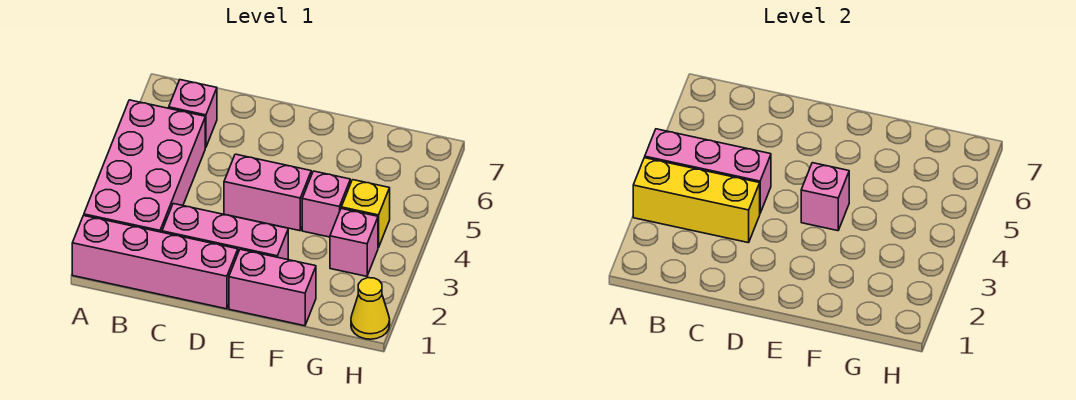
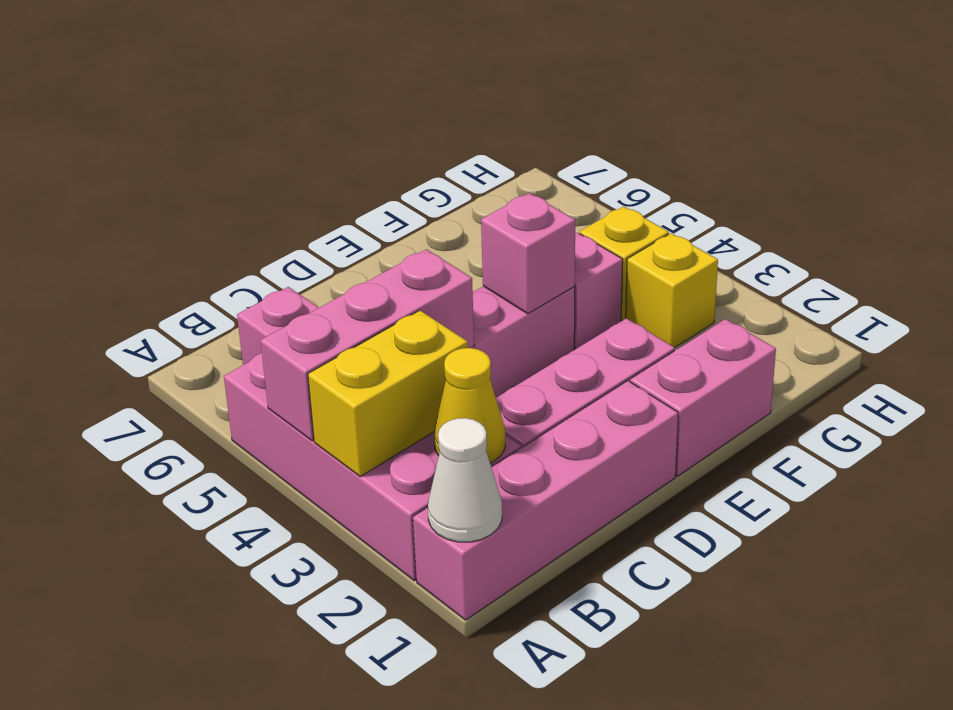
none -> white 1x1 cone [428,418,502,542]
yellow 1x3 brick [633,158,760,243] -> yellow 1x2 brick [308,310,468,477]
pink 1x1 brick [330,209,378,276] -> yellow 1x1 brick [626,233,718,347]
yellow 1x1 cone [351,278,390,339] -> yellow 1x1 cone moved to [434,348,505,463]

